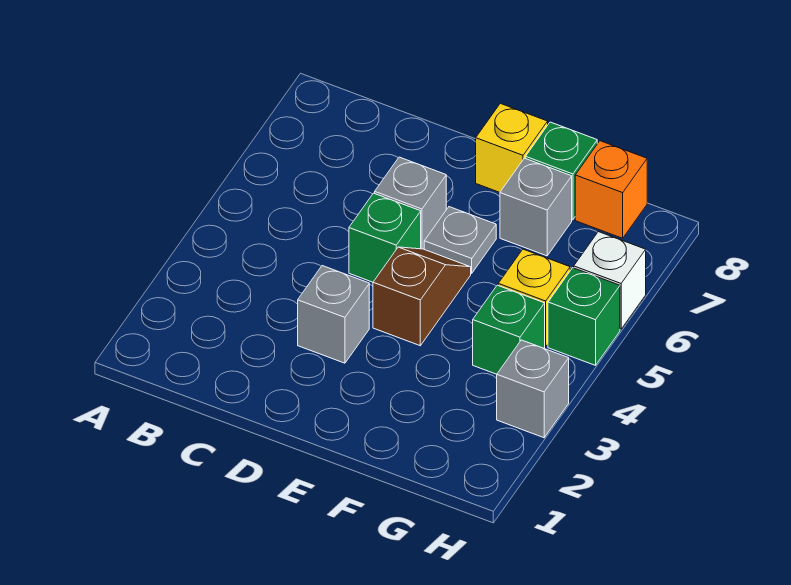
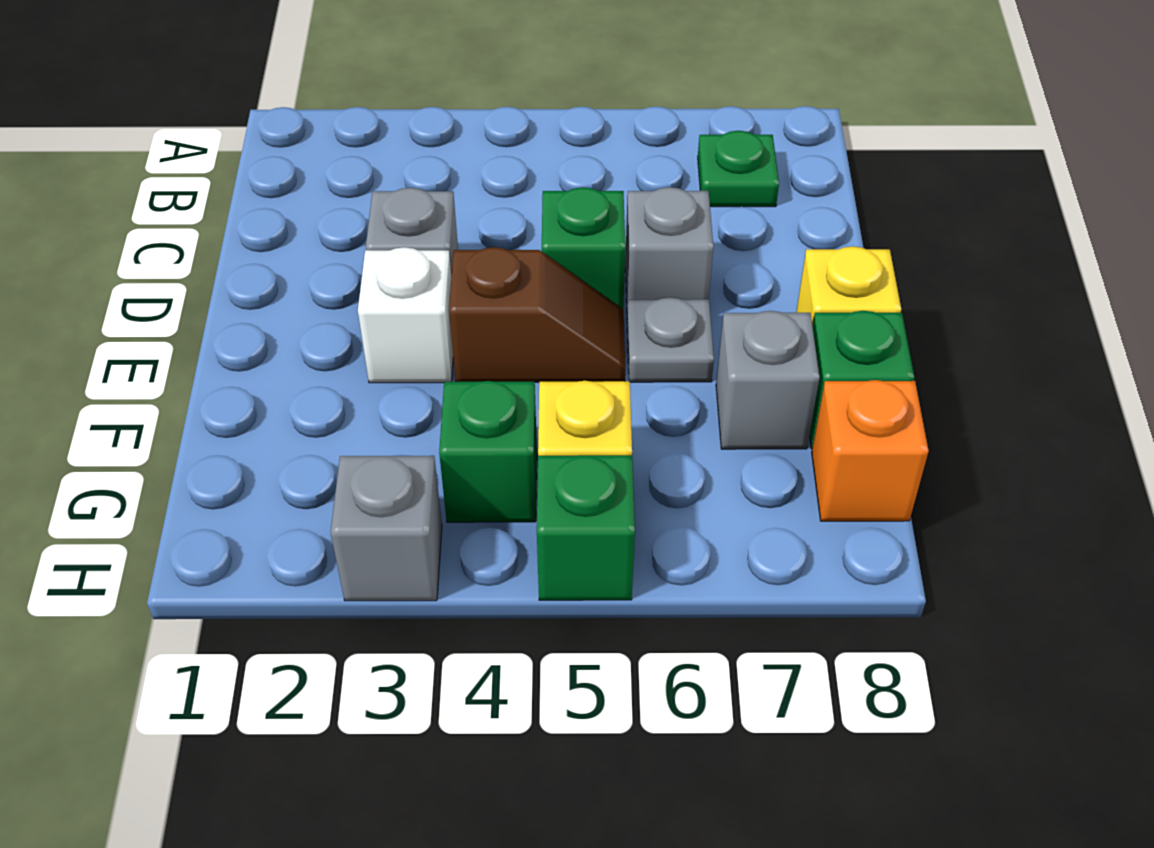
none -> green 1x1 plate [698,131,779,207]
white 1x1 brick [574,232,646,329] -> white 1x1 brick moved to [358,247,453,383]

